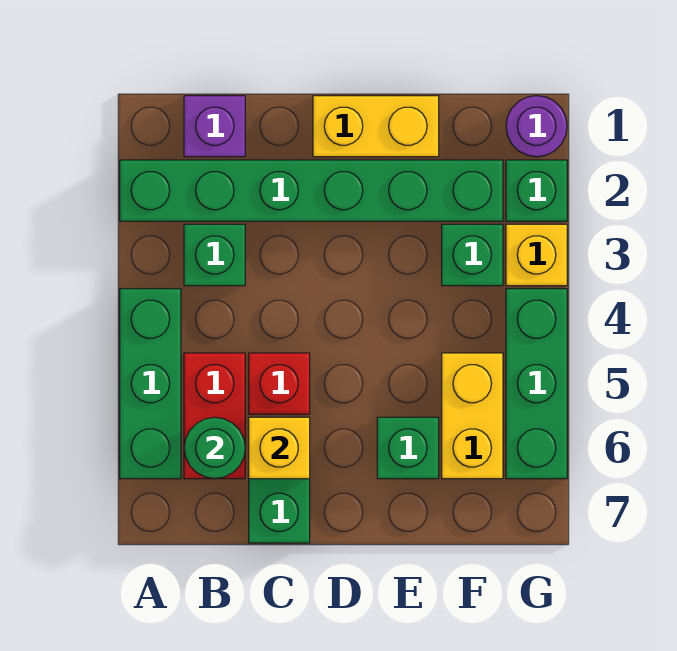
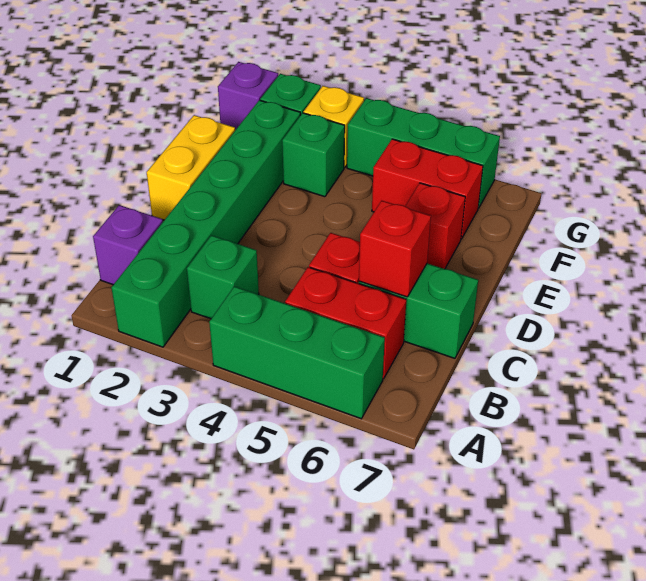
green 1x1 round brick [184,417,245,479] -> none
yellow 1x1 brick [249,417,310,479] -> red 1x1 brick [359,201,431,297]
green 1x1 brick [377,417,439,479] -> red 1x1 brick [405,183,465,269]
yellow 1x2 brick [442,353,503,479] -> red 1x2 brick [372,139,483,239]
purple 1x1 round brick [506,96,567,157] -> purple 1x1 brick [218,62,278,130]

